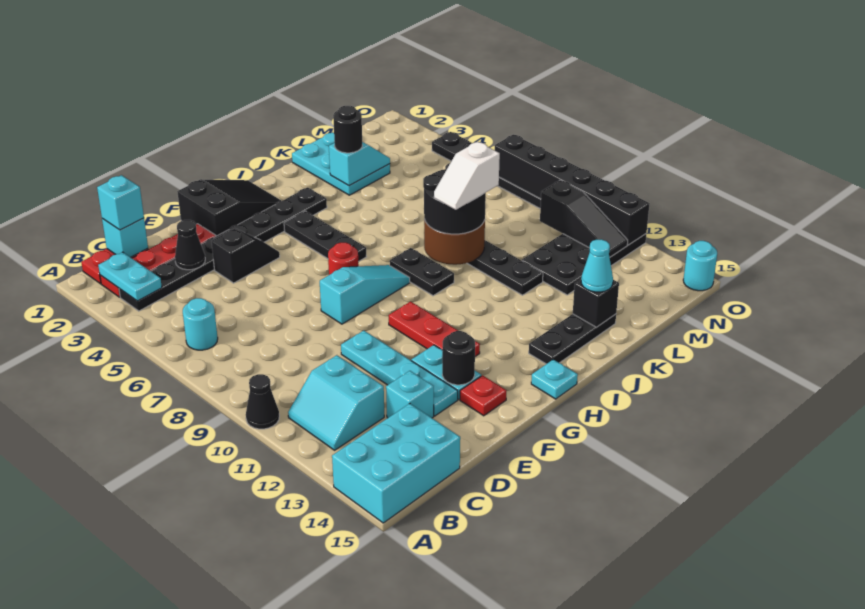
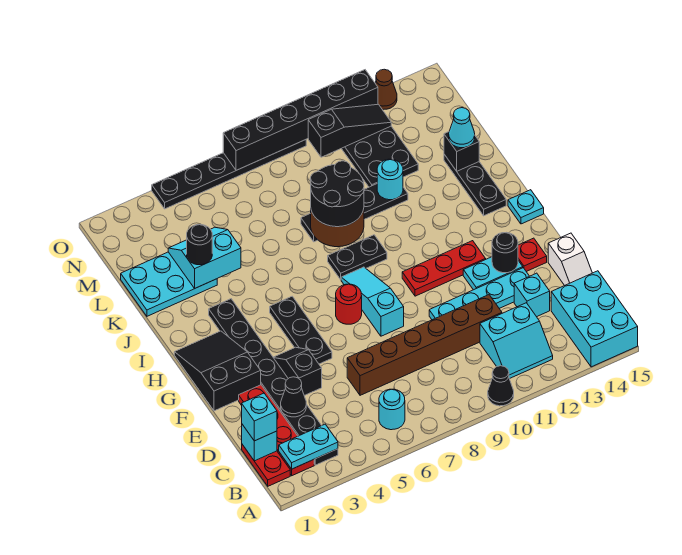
none -> brown 1x6 brick [347,295,502,395]
black 1x3 plate [284,211,366,262] -> black 1x3 plate turned to [270,296,332,364]
white 1x2 slope [434,142,500,210] -> white 1x2 slope moved to [548,233,592,286]
cyan 1x2 slope [329,142,390,186] -> cyan 2x2 slope [168,227,241,289]
none -> brown 1x1 cone [375,69,397,110]
cyan 1x1 round brick [683,241,717,291] -> cyan 1x1 round brick moved to [377,159,403,200]

